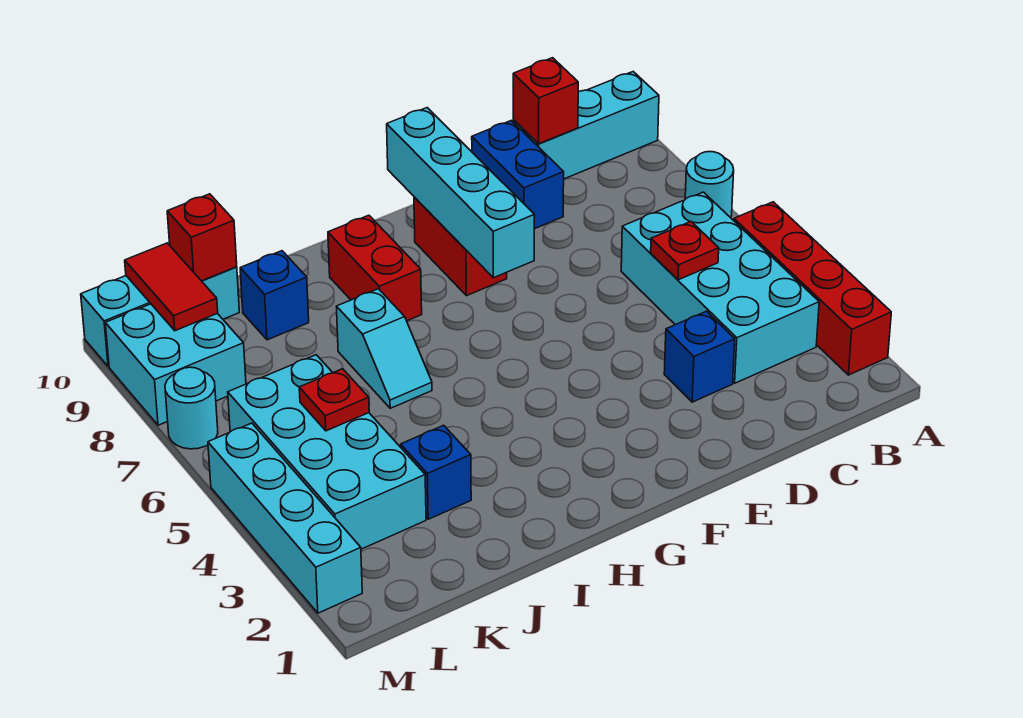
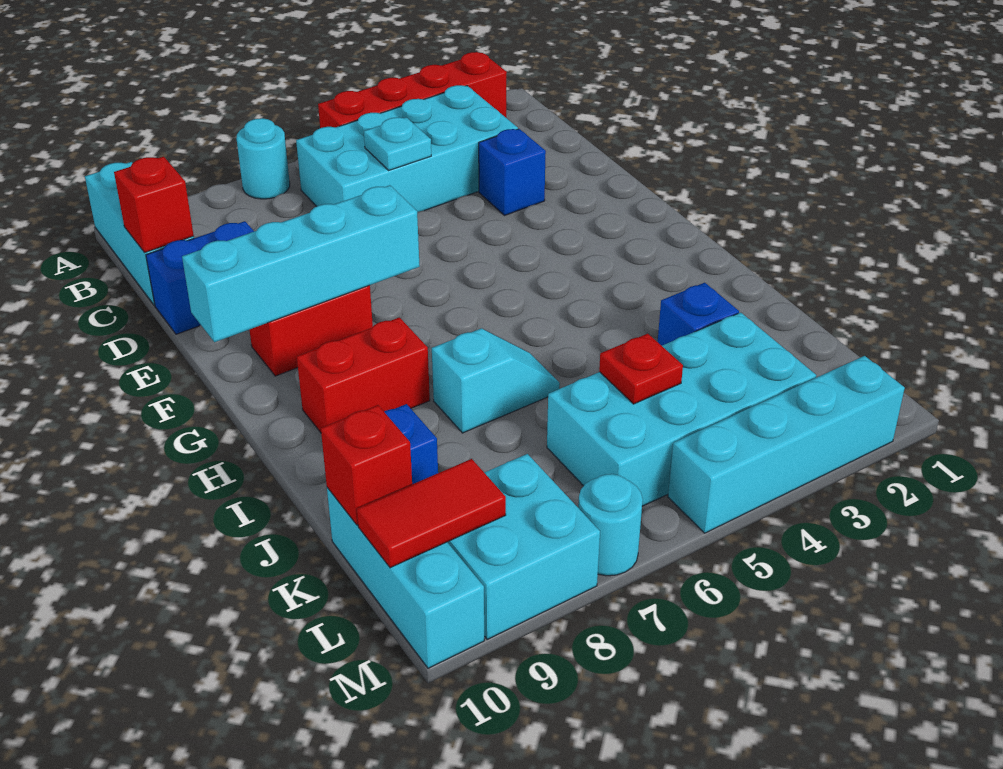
red 1x1 plate [651,222,719,280] -> cyan 1x1 plate [364,117,431,170]

